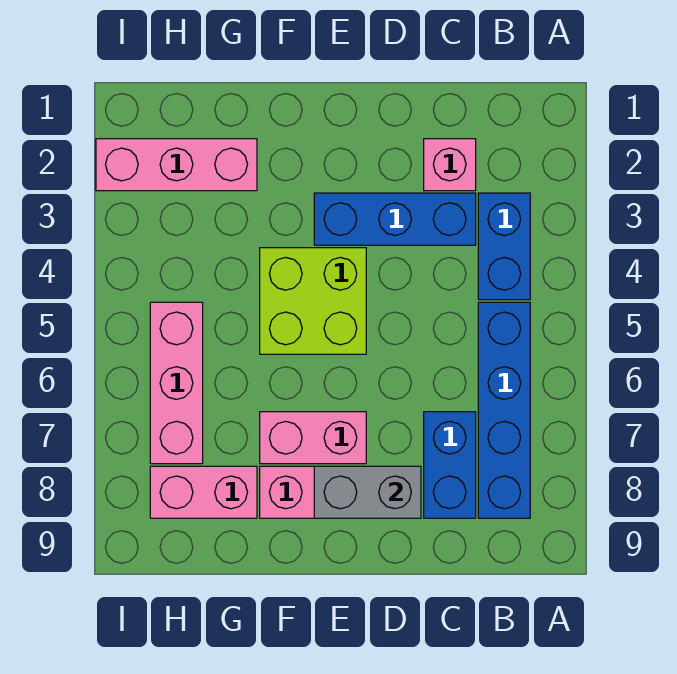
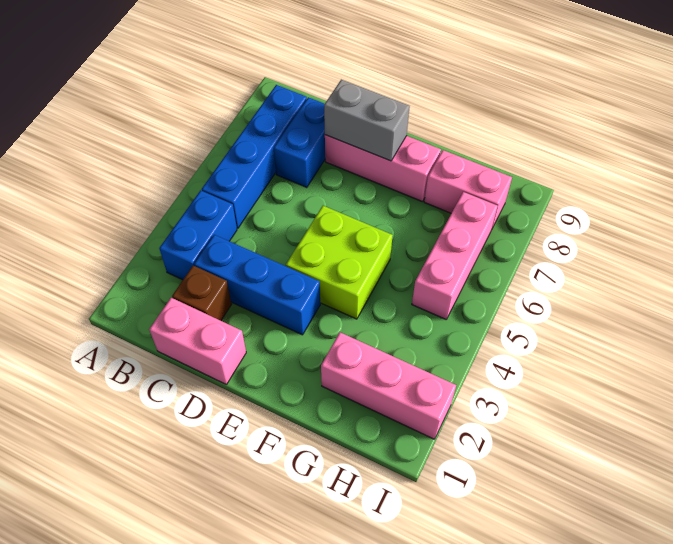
pink 1x1 brick [424,139,476,191] -> brown 1x1 brick [172,266,232,321]
pink 1x2 brick [260,412,366,464] -> pink 1x2 brick moved to [149,298,246,384]

